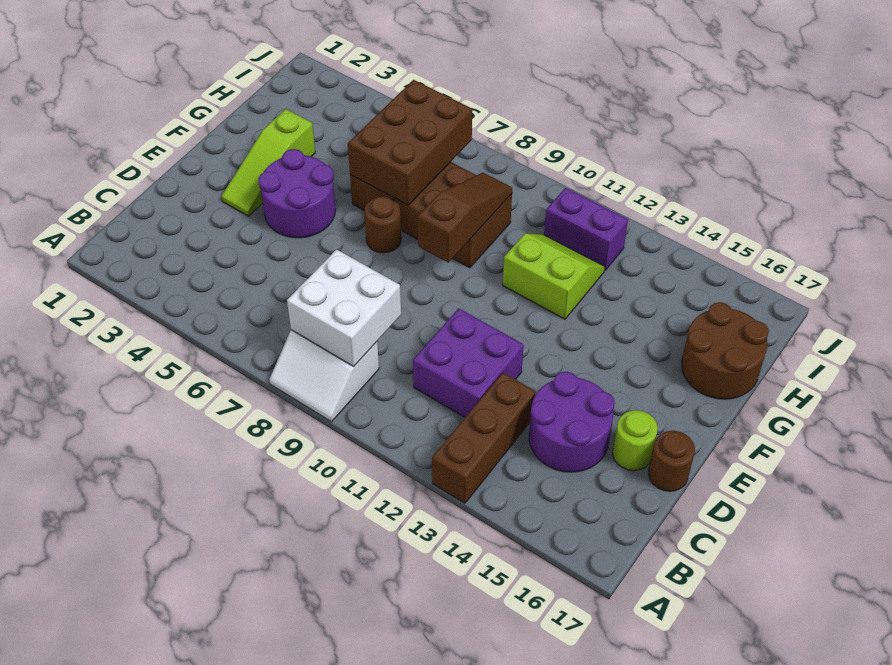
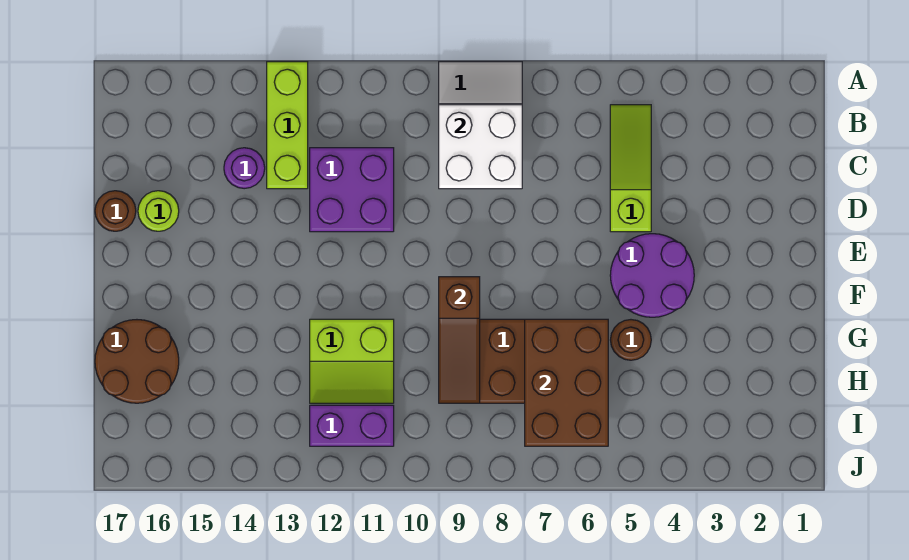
brown 1x3 brick [432,373,536,503] -> lime 1x3 brick [267,62,308,189]
purple 2x2 round brick [529,372,615,472] -> purple 1x1 round brick [224,148,265,189]
lime 1x3 slope [221,109,315,216] -> lime 1x3 slope moved to [610,105,651,232]
brown 1x1 round brick [364,196,401,253] -> brown 1x1 round brick moved to [611,320,651,360]

